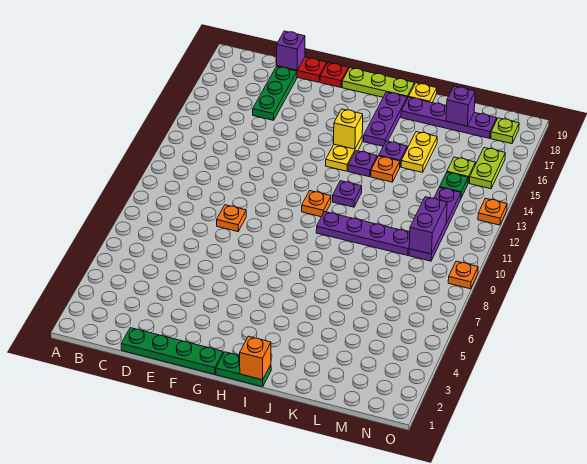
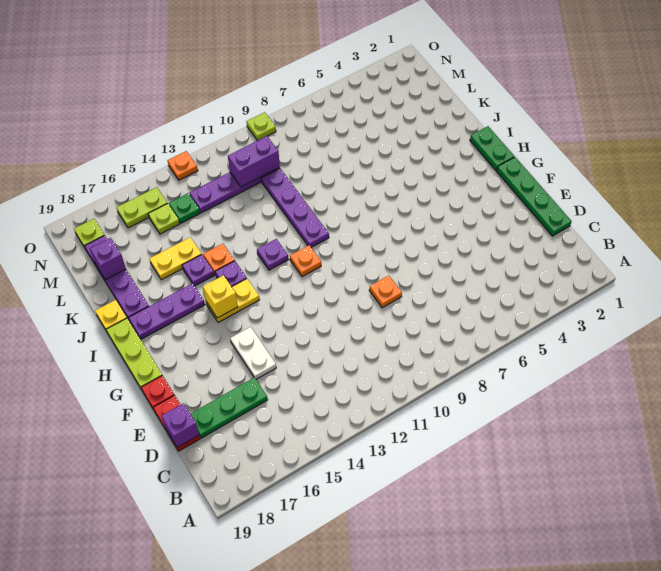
none -> white 1x2 plate [230,327,276,379]
orange 1x1 brick [240,336,271,380] -> none
orange 1x1 plate [448,261,478,289] -> lime 1x1 plate [247,112,276,140]

